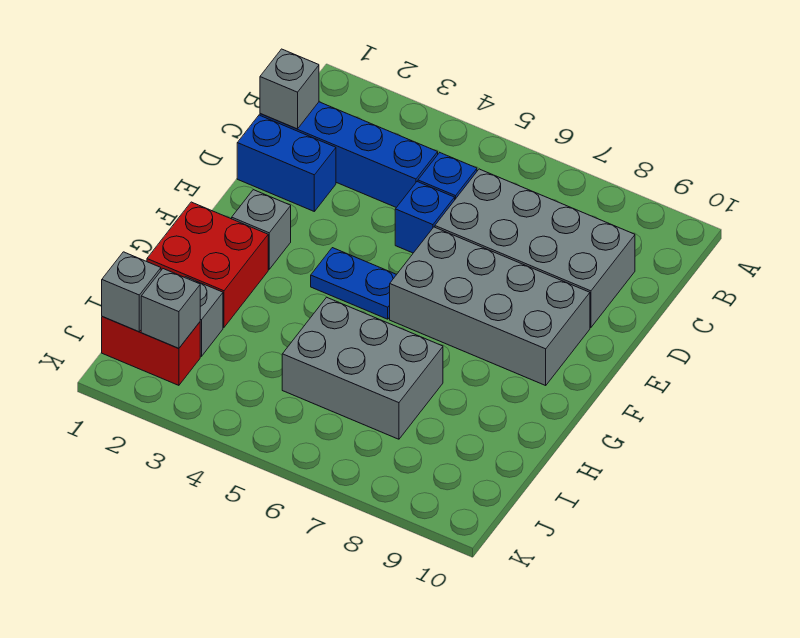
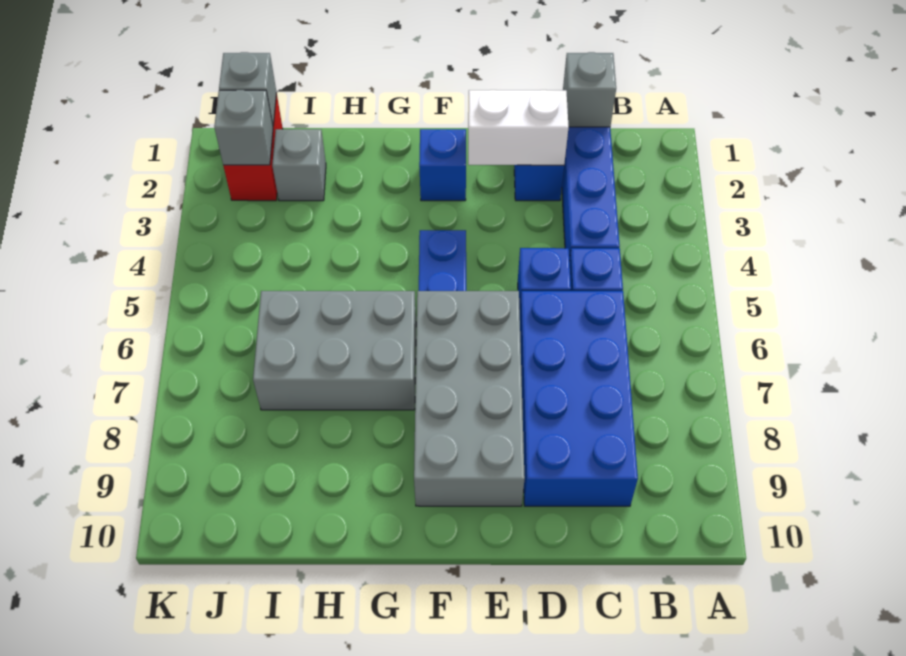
grey 2x4 brick [435,169,635,328] -> blue 2x4 brick [520,291,638,506]
none -> white 1x2 brick [468,90,569,165]
grey 1x1 brick [232,190,291,269] -> blue 1x1 brick [419,129,466,201]
red 2x2 brick [147,202,268,327] -> none
grey 2x3 brick [282,297,443,439] -> grey 2x3 brick turned to [253,291,416,410]

